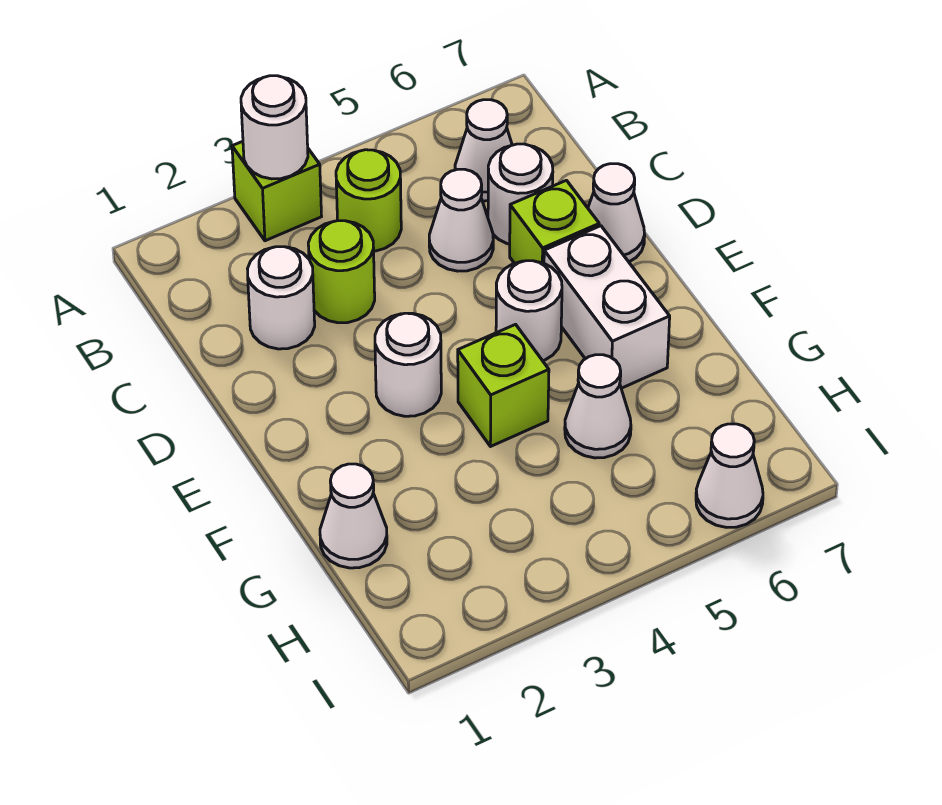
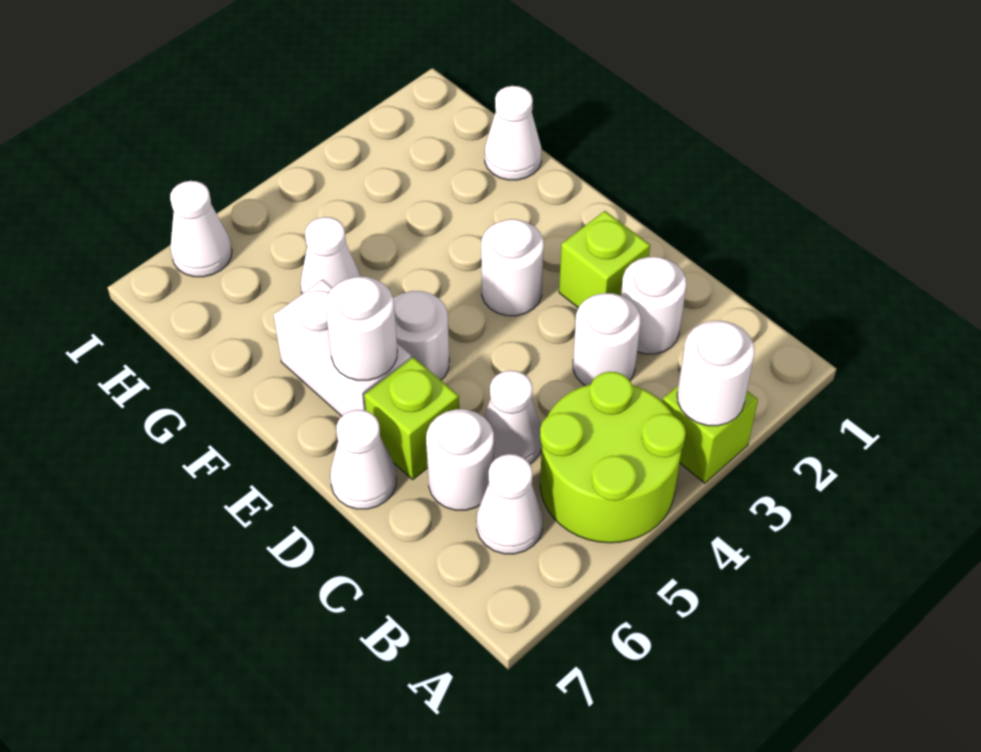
lime 1x1 round brick [336,150,401,251] -> lime 2x2 round brick [540,372,686,543]
lime 1x1 round brick [308,221,375,323] -> white 1x1 round brick [573,293,641,386]
none -> white 1x1 round brick [325,277,397,380]
lime 1x1 brick [458,324,549,447] -> lime 1x1 brick moved to [559,211,650,308]

